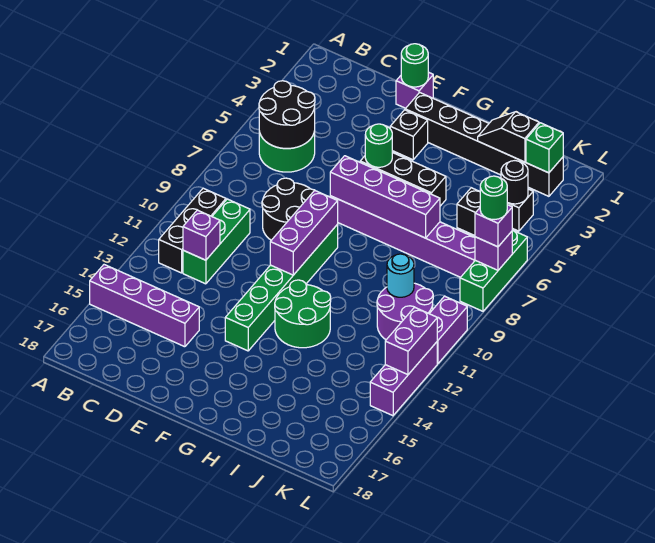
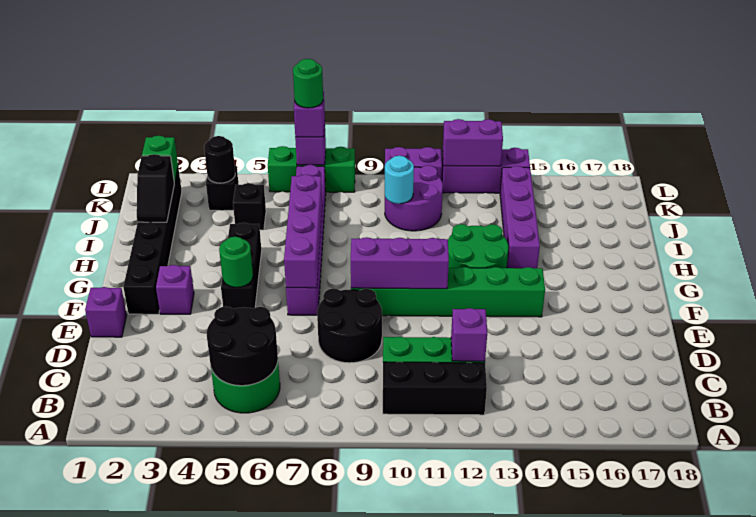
purple 1x4 brick [90,265,199,347] -> purple 1x4 brick moved to [500,166,540,268]
green 1x1 round brick [401,44,428,87] -> none
black 1x1 brick [390,110,428,160] -> purple 1x1 brick [156,265,194,314]

